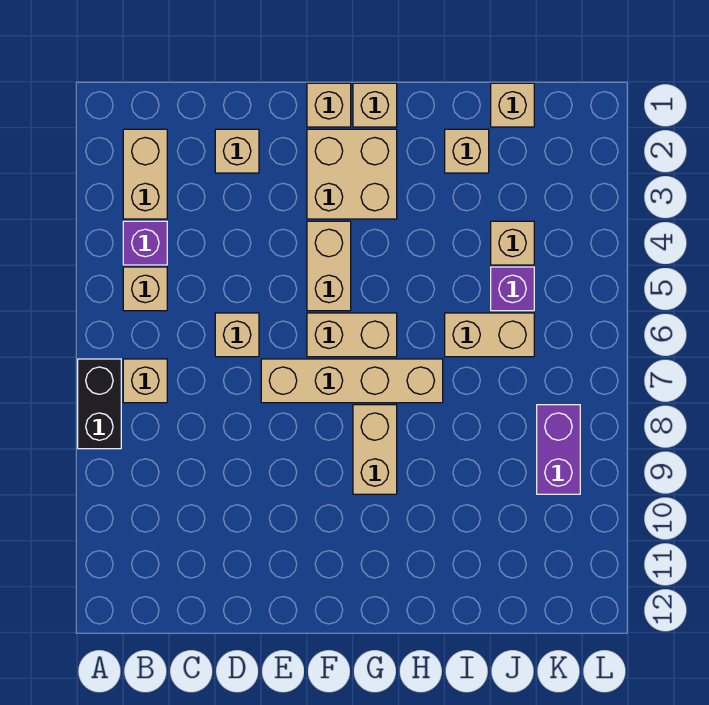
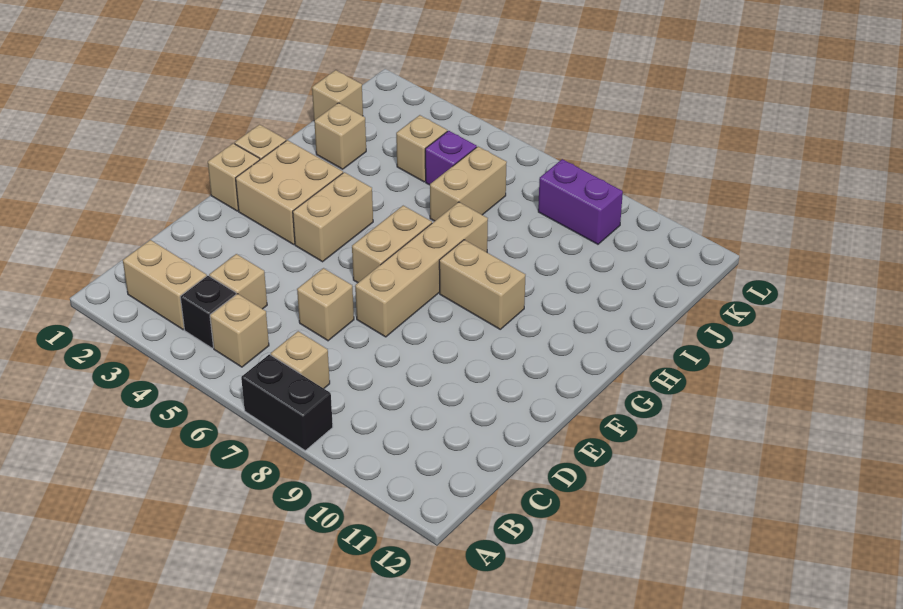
purple 1x1 brick [123,221,167,265] -> black 1x1 brick [180,276,236,348]
tan 1x1 brick [215,129,259,173] -> tan 1x1 brick moved to [209,254,267,309]
tan 1x2 brick [307,221,351,311] -> tan 1x2 brick turned to [293,172,373,262]

